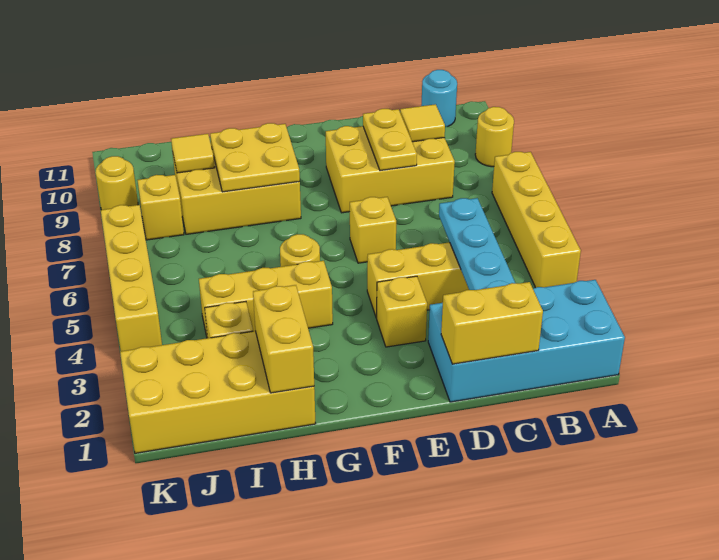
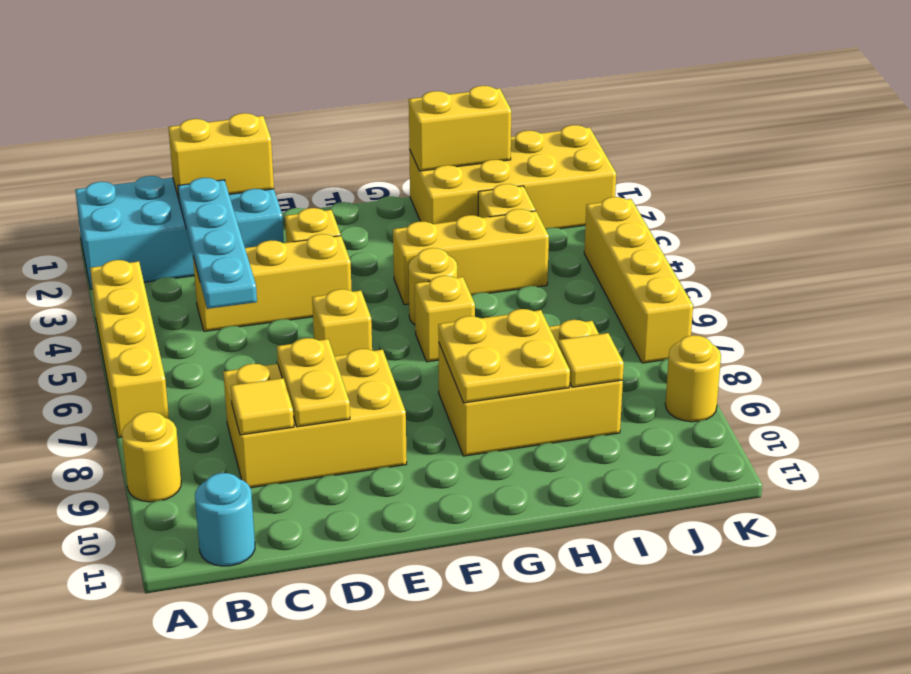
yellow 1x2 brick [253,285,314,393] -> yellow 1x2 brick turned to [409,86,511,171]
yellow 1x1 brick [137,175,184,240] -> yellow 1x1 brick moved to [415,276,475,362]

